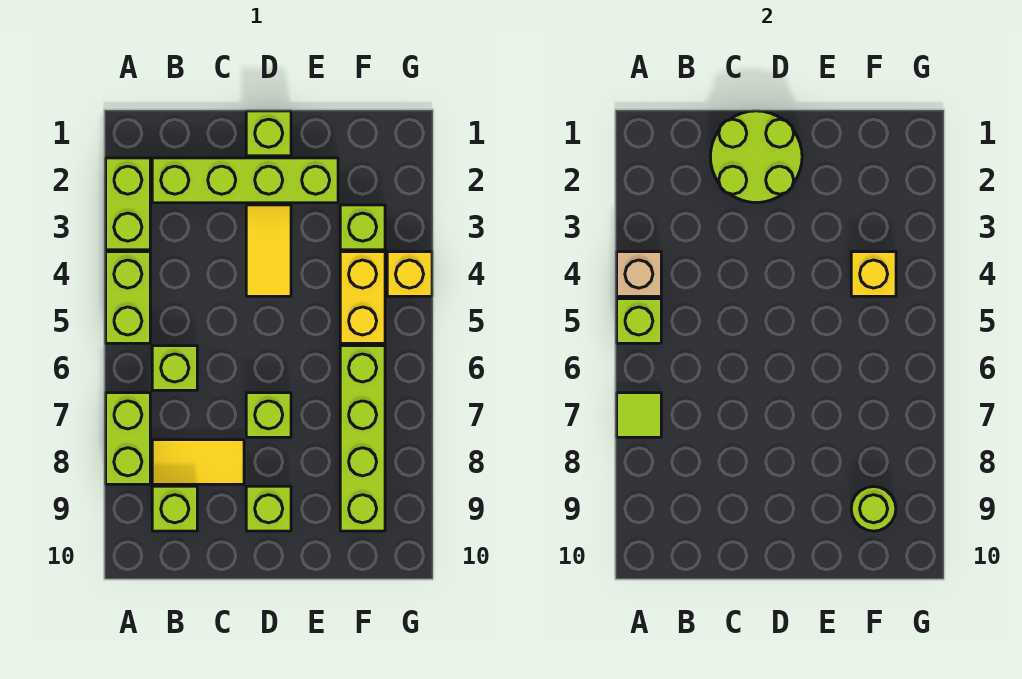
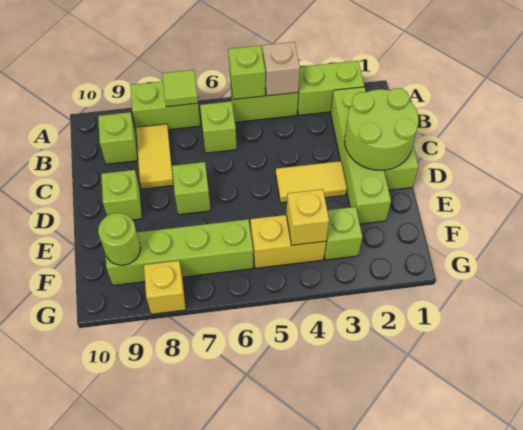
yellow 1x1 brick [387,252,432,296] -> yellow 1x1 brick moved to [144,261,186,314]

